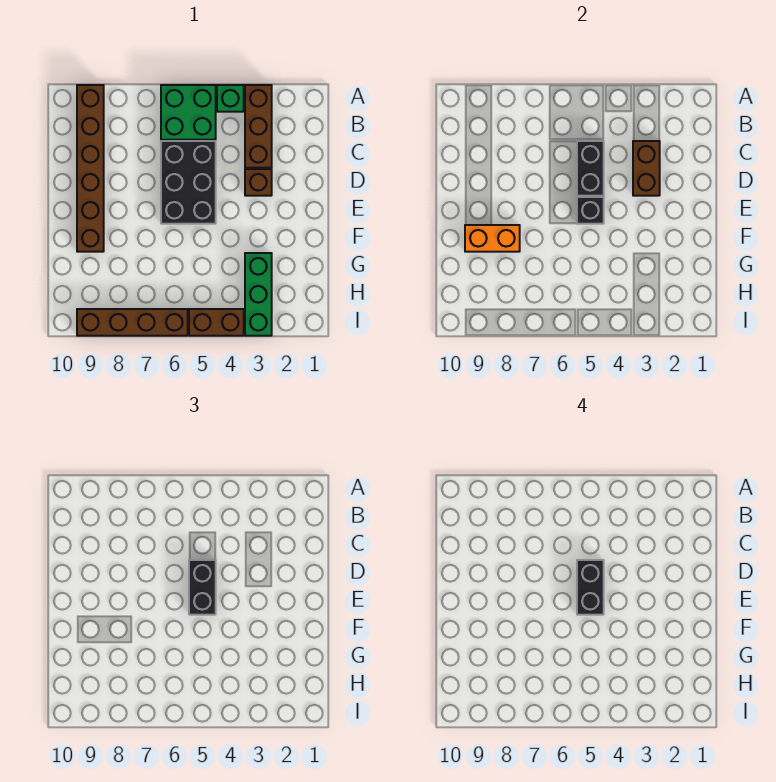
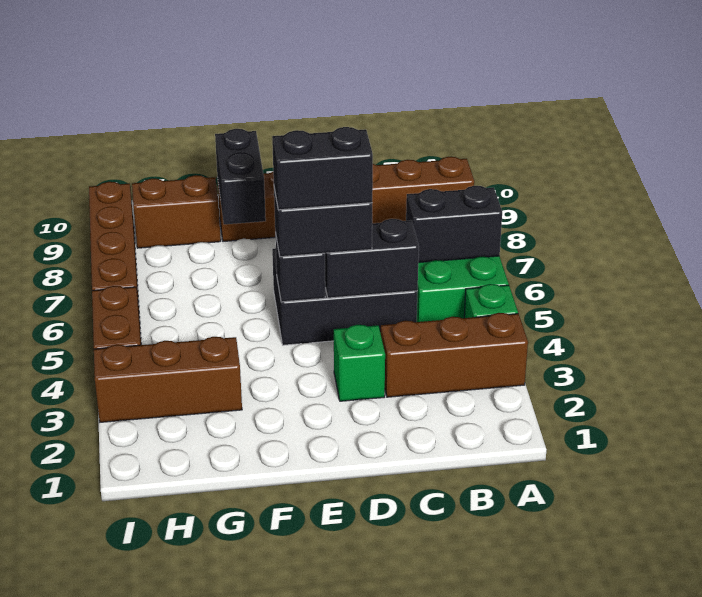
none -> black 1x2 brick [406,186,502,263]
brown 1x2 brick [633,141,660,196] -> brown 1x2 brick moved to [132,175,221,248]
brown 1x1 brick [245,169,272,196] -> green 1x1 brick [334,325,385,401]
orange 1x2 brick [465,225,520,252] -> black 1x2 brick [215,129,266,224]
green 1x3 brick [245,253,272,336] -> brown 1x3 brick [94,337,242,422]

